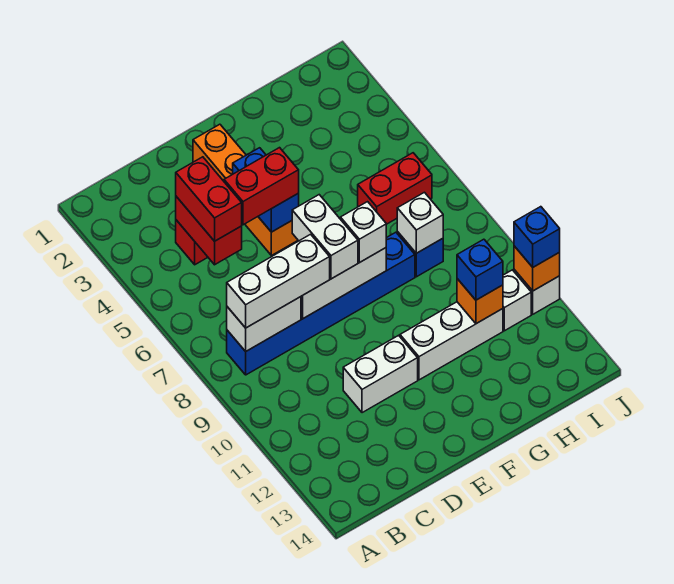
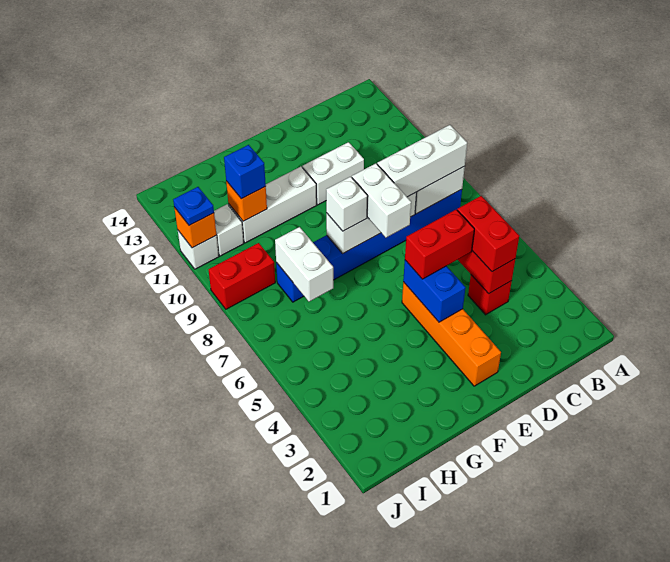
red 1x2 brick [358,153,432,224] -> red 1x2 brick moved to [209,243,275,309]
white 1x1 brick [397,192,443,253] -> white 1x2 brick [275,227,333,302]
blue 1x1 brick [514,207,560,267] -> blue 1x1 plate [173,187,214,225]

